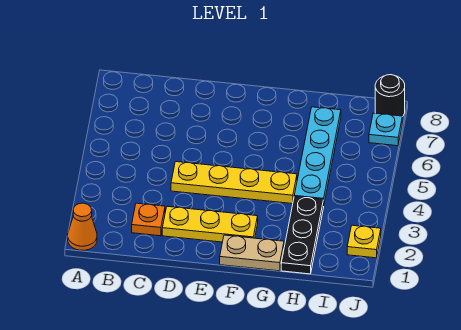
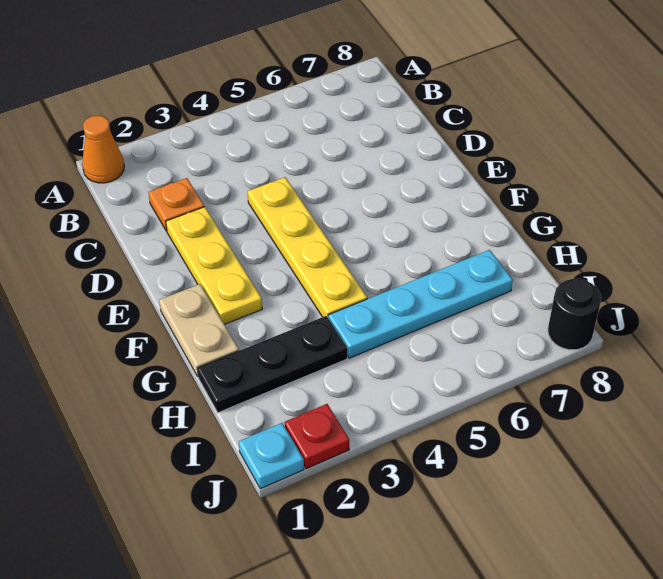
yellow 1x1 plate [347,225,381,258] -> red 1x1 plate [284,404,349,469]
cyan 1x1 plate [369,113,402,146] -> cyan 1x1 plate moved to [239,423,304,489]

